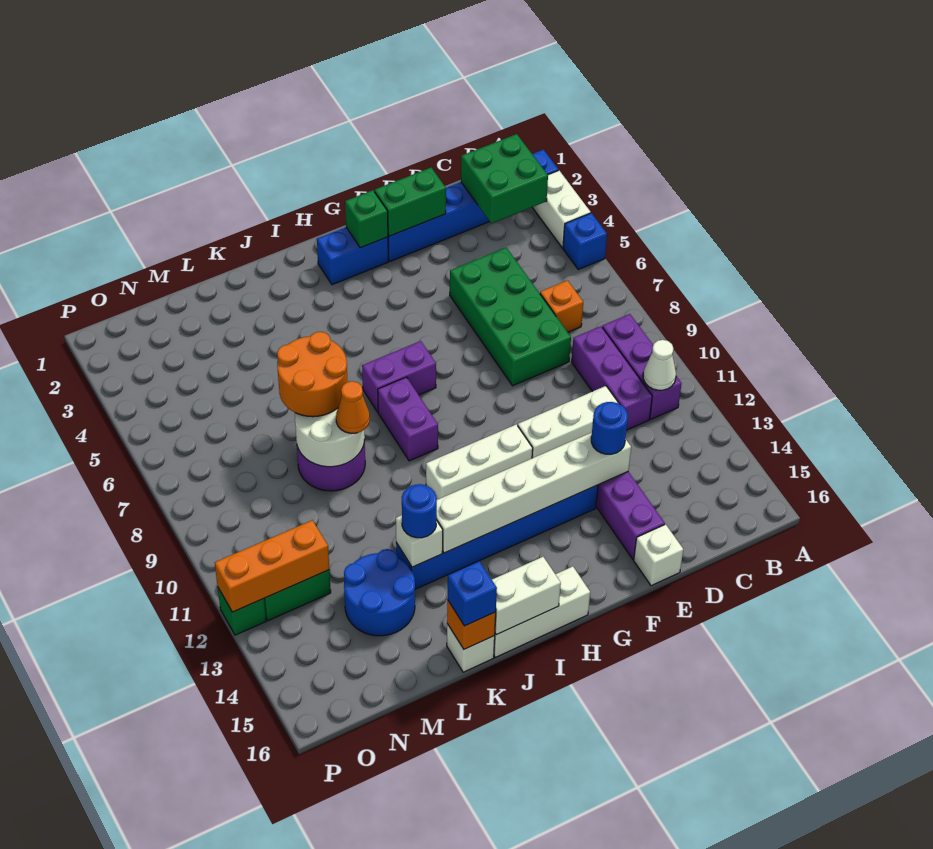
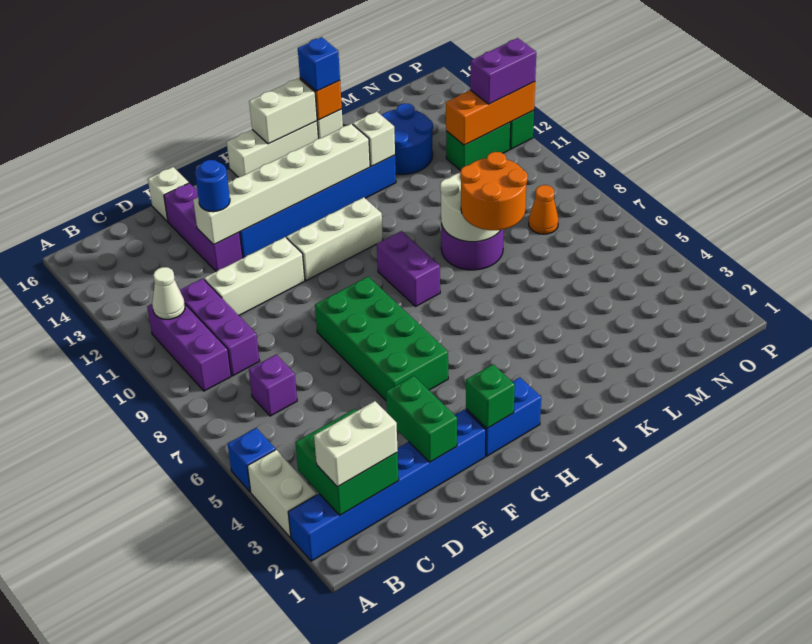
none -> white 1x2 brick [314,401,398,487]
orange 1x1 brick [540,280,583,332] -> purple 1x1 brick [249,355,297,416]
green 2x4 brick [450,248,571,386] -> green 2x4 brick moved to [315,277,448,400]
green 1x2 brick [375,168,446,236] -> green 1x2 brick turned to [386,376,457,463]
purple 1x2 brick [362,341,436,412] -> purple 1x2 brick moved to [470,38,536,104]
orange 1x1 cone [336,381,370,433] -> orange 1x1 cone moved to [529,185,559,234]
blue 1x1 round brick [402,484,437,538] -> none

